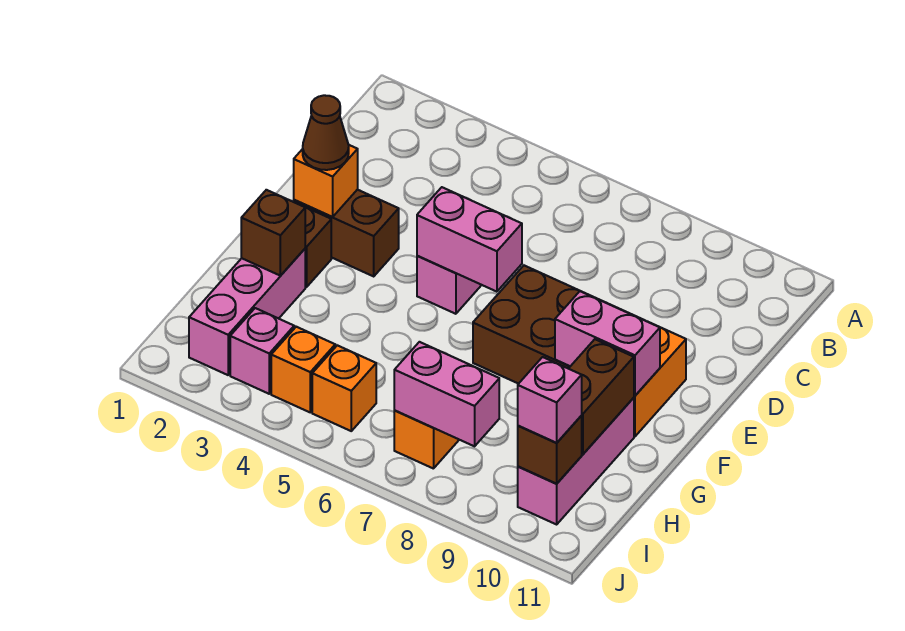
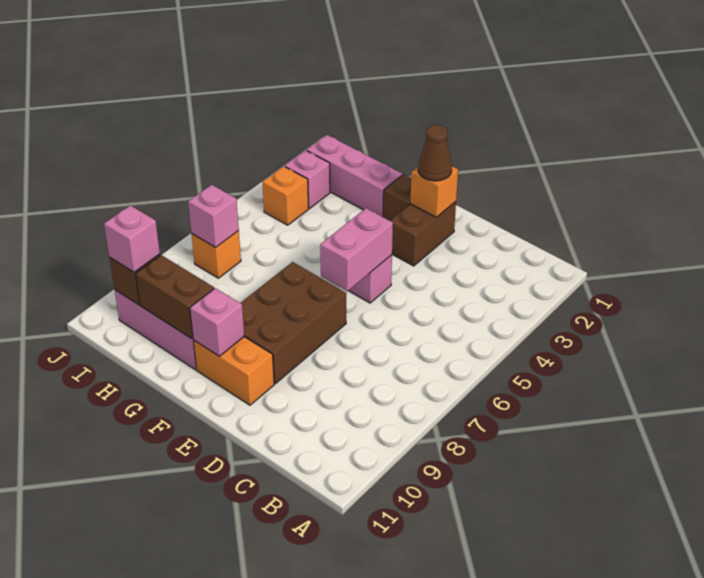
pink 1x2 brick [555,291,660,396] -> pink 1x1 brick [190,288,244,356]
brown 1x1 brick [241,190,305,276] -> none
orange 1x1 brick [312,345,376,431] -> none
pink 1x2 brick [394,342,499,446] -> pink 1x1 brick [188,185,239,247]

